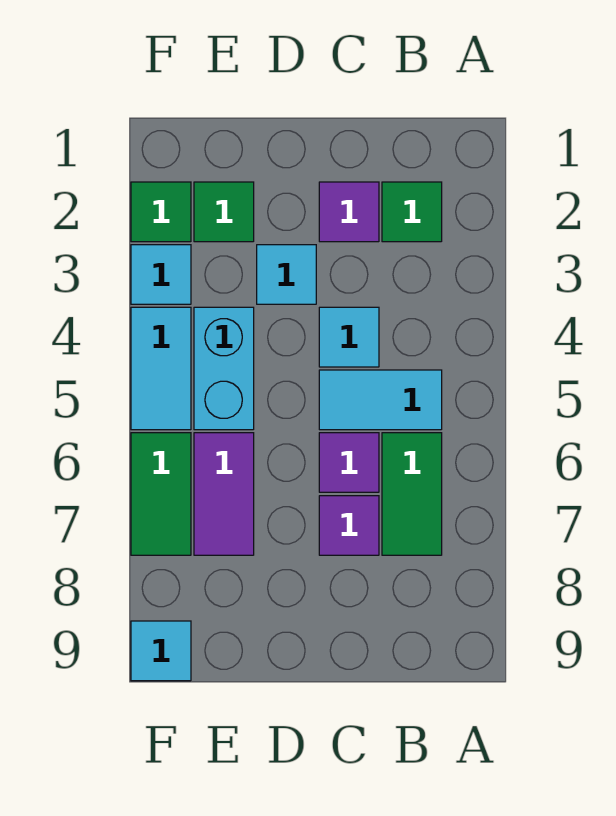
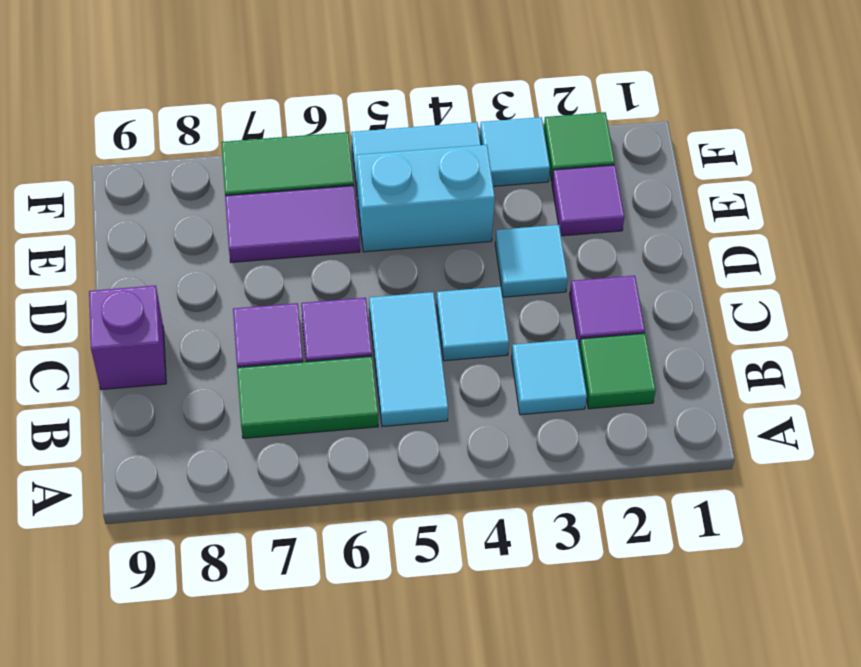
none -> purple 1x1 brick [89,285,166,390]
green 1x1 tile [194,182,254,242] -> purple 1x1 tile [552,165,624,236]
cyan 1x1 tile [131,621,191,681] -> cyan 1x1 tile moved to [512,339,587,415]

